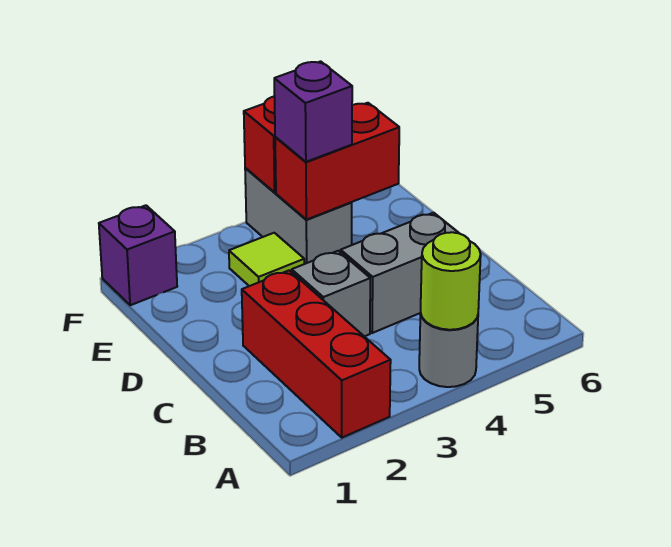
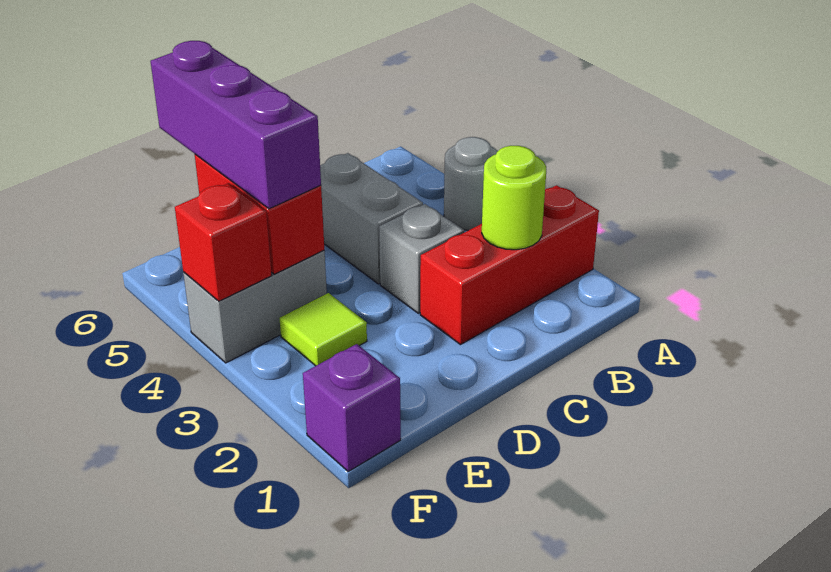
lime 1x1 round brick [421,232,481,330] -> lime 1x1 round brick moved to [482,146,546,250]
purple 1x1 brick [274,61,352,162] -> purple 1x3 brick [151,41,321,209]

